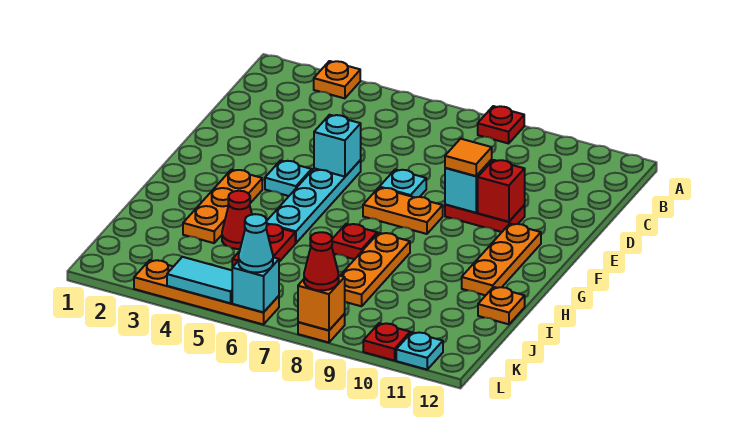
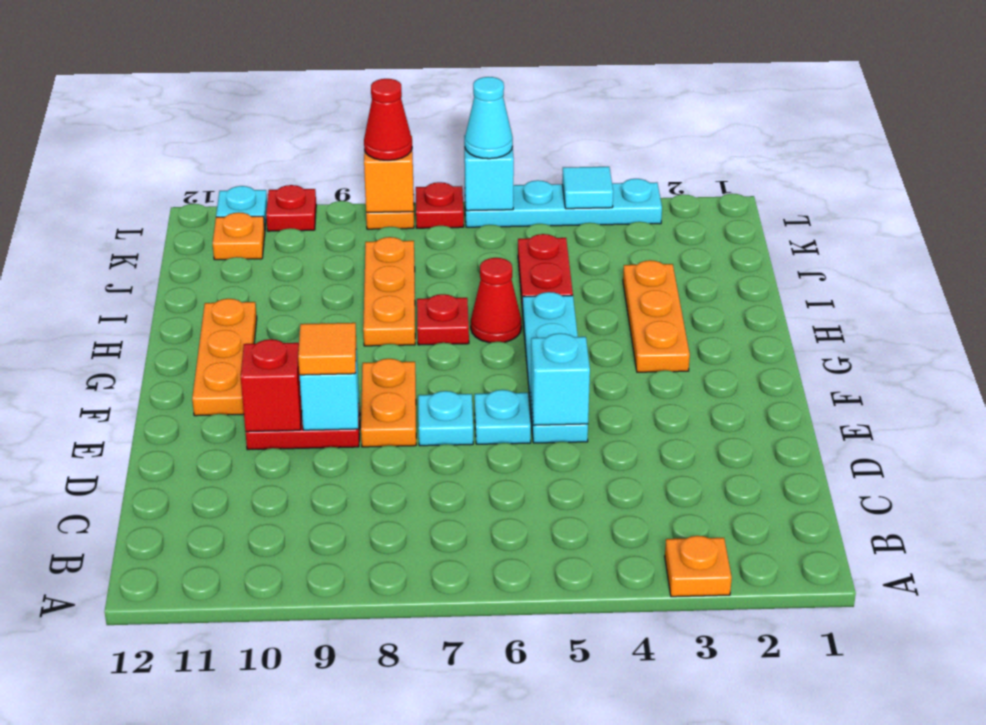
red 1x1 plate [478,106,524,143] -> red 1x1 plate moved to [416,182,464,228]
cyan 1x1 plate [265,161,312,196] -> cyan 1x1 plate moved to [475,390,531,444]
orange 1x2 plate [363,188,443,234] -> orange 1x2 plate turned to [361,359,416,447]
red 1x1 cone [222,191,252,249] -> red 1x1 cone moved to [471,258,521,343]
orange 1x1 plate [478,287,525,324] -> orange 1x1 plate moved to [213,212,265,260]
orange 1x4 plate [134,260,279,325] -> cyan 1x4 plate [465,179,662,227]
cyan 1x2 tile [167,257,232,303] -> cyan 1x1 tile [562,167,613,209]

